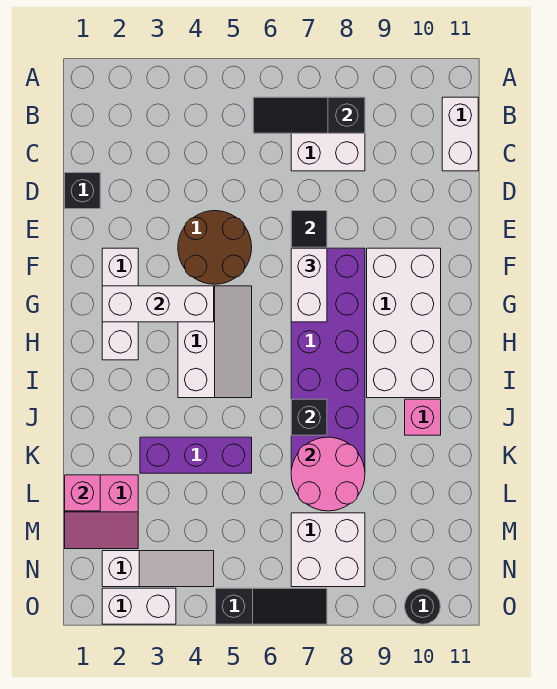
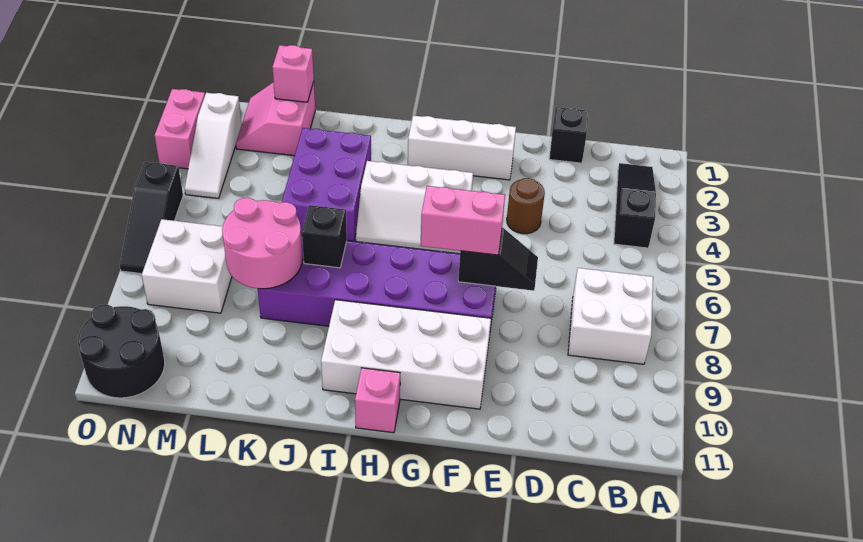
black 1x3 slope [253,97,365,133] -> black 1x3 slope moved to [614,163,656,248]
white 1x2 brick [442,97,478,171] -> none
brown 2x2 round brick [178,211,252,284] -> brown 1x1 round brick [507,178,545,234]
white 1x2 brick [291,248,327,322] -> pink 1x2 brick [420,186,505,255]
white 1x3 brick [102,286,214,322] -> none
pink 1x1 brick [405,399,441,435] -> pink 1x1 brick moved to [355,368,400,433]
purple 1x3 brick [140,437,252,473] -> purple 2x3 brick [282,128,371,241]
white 1x2 brick [102,588,176,624] -> pink 1x2 brick [154,89,205,169]
black 1x1 round brick [405,588,440,624] -> black 2x2 round brick [78,304,165,398]

